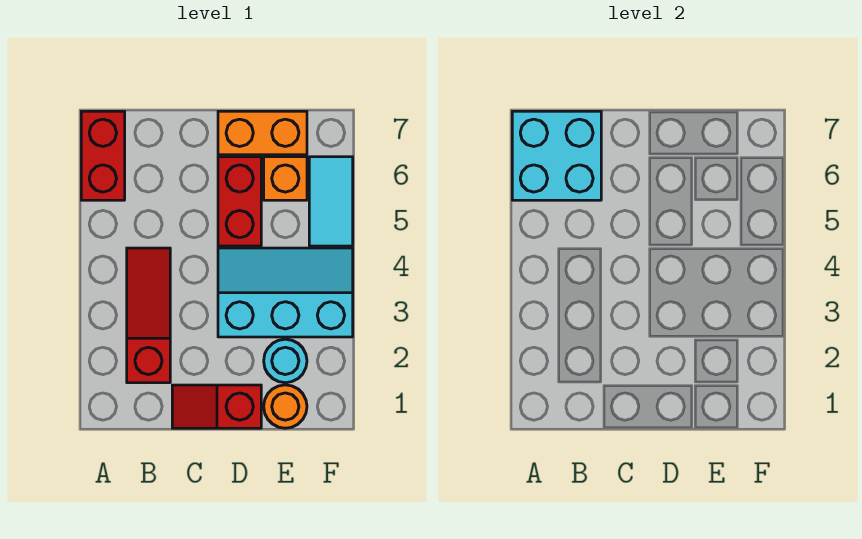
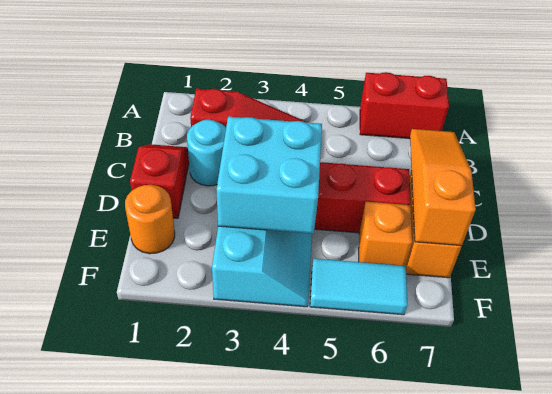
cyan 2x2 brick [512,111,601,200] -> cyan 2x2 brick moved to [217,117,322,234]
none -> orange 1x3 slope [410,129,476,246]
cyan 1x1 round brick [264,339,307,383] -> cyan 1x1 round brick moved to [187,120,226,186]

